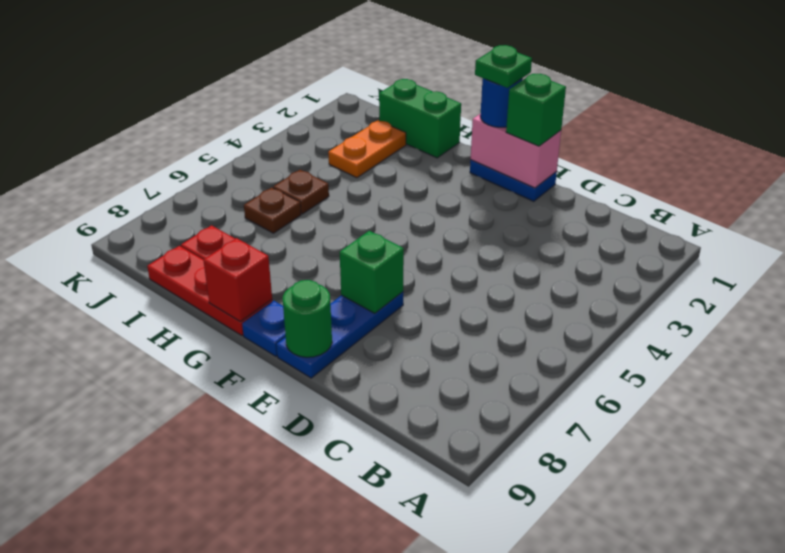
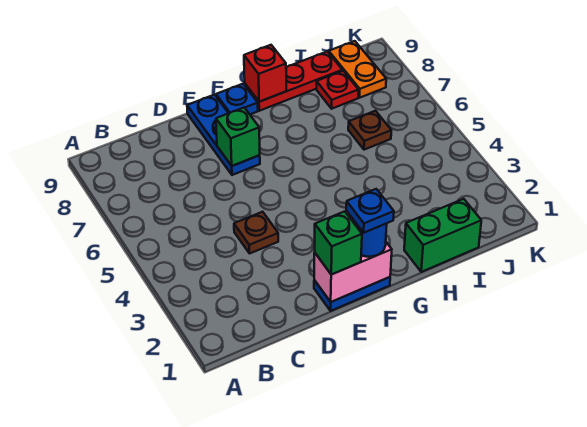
green 1x1 round brick [283,280,332,357] -> none
green 1x1 plate [475,45,532,88] -> blue 1x1 plate [346,189,394,233]
orange 1x2 plate [328,120,406,178] -> orange 1x2 plate moved to [329,41,386,98]
brown 1x1 plate [273,170,329,214] -> brown 1x1 plate moved to [234,212,278,253]

